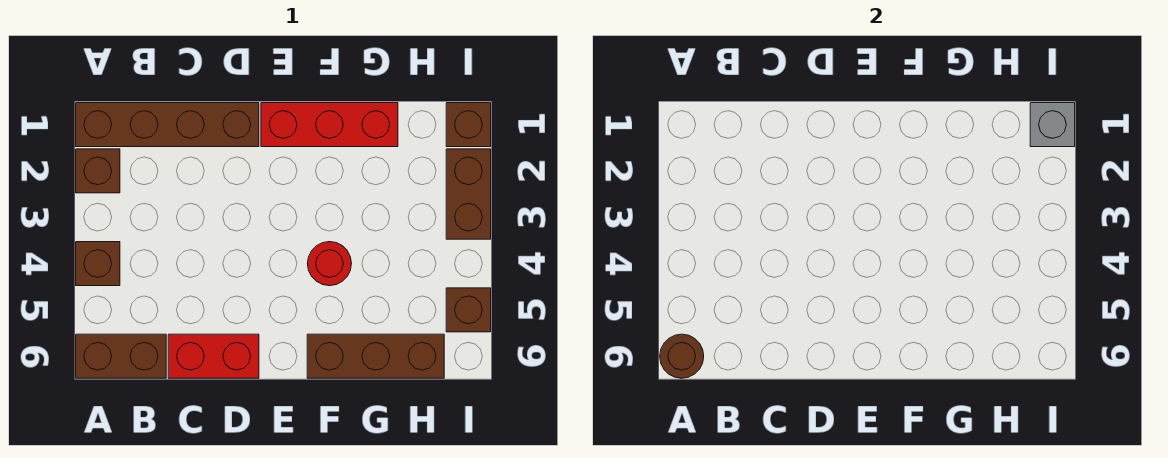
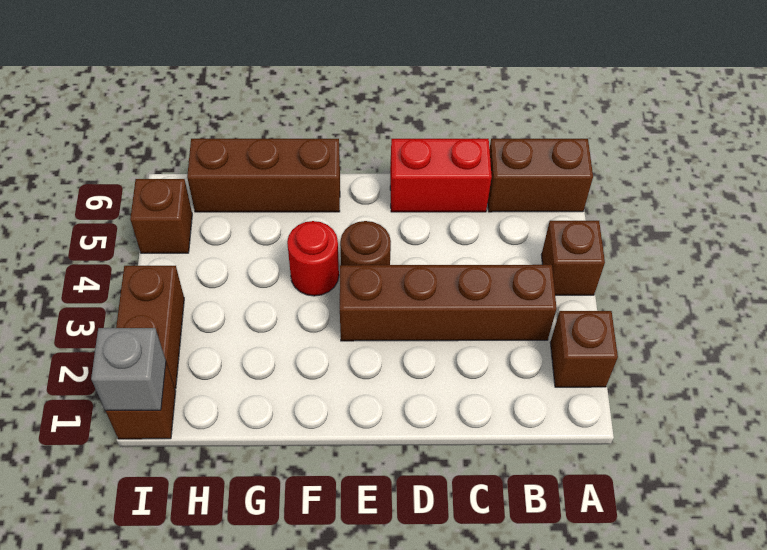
brown 1x4 brick [76,103,259,147] -> brown 1x4 brick moved to [340,265,557,341]
brown 1x1 round brick [660,334,704,378] -> brown 1x1 round brick moved to [340,221,391,265]
red 1x3 brick [261,103,398,147] -> none

